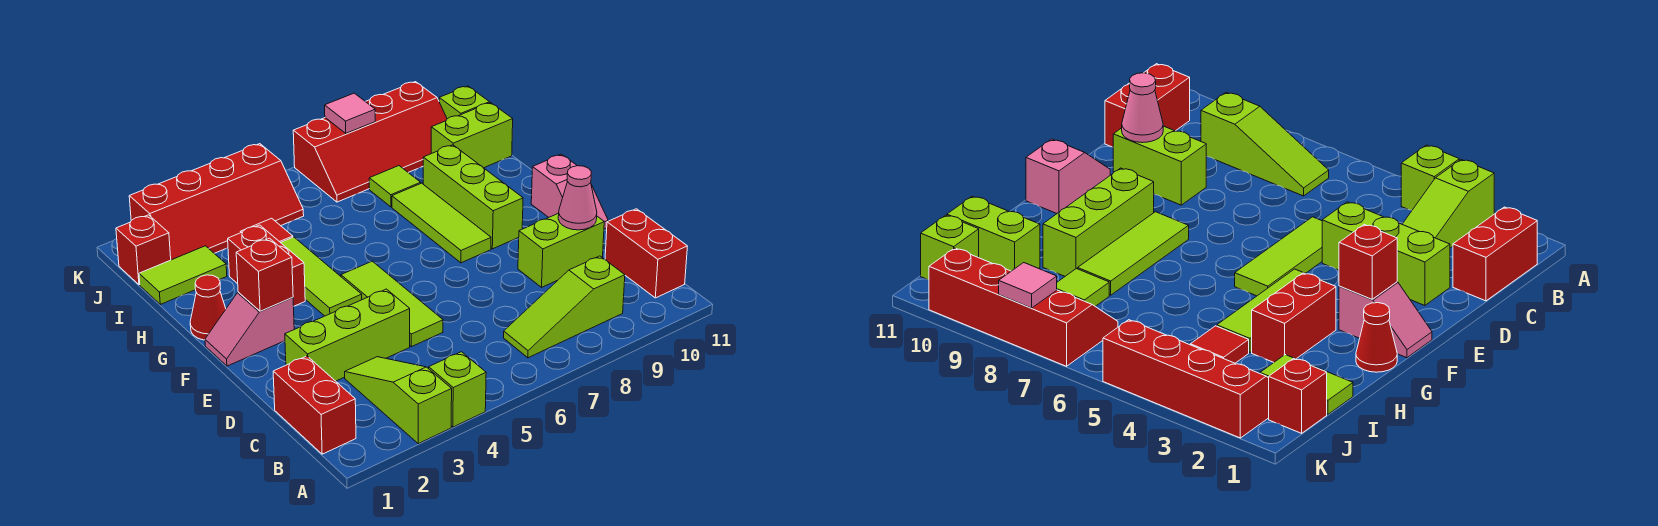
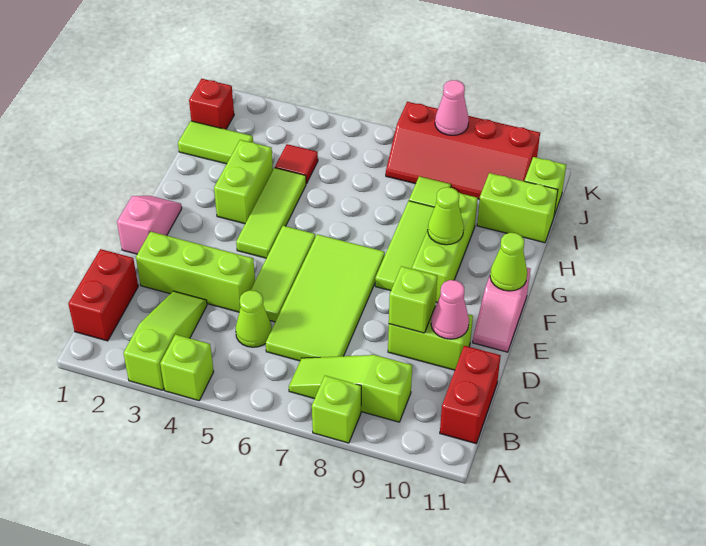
none -> lime 1x1 brick [312,376,361,443]
none -> lime 1x1 cone [235,290,272,347]
none -> lime 2x4 tile [266,234,385,361]
none -> lime 1x1 brick [389,266,437,333]
pink 1x2 slope [205,292,294,366] -> pink 1x2 slope turned to [117,196,182,254]
red 1x1 brick [236,238,293,311] -> none
none -> lime 1x1 cone [490,233,527,291]
red 1x1 cone [190,275,226,340] -> none
red 1x2 brick [228,225,305,306] -> lime 1x2 brick [214,140,273,224]
none -> lime 1x1 cone [428,187,464,245]
red 2x4 slope [129,144,304,260] -> none
pink 1x1 tile [325,93,375,133] -> pink 1x1 cone [435,80,469,135]

